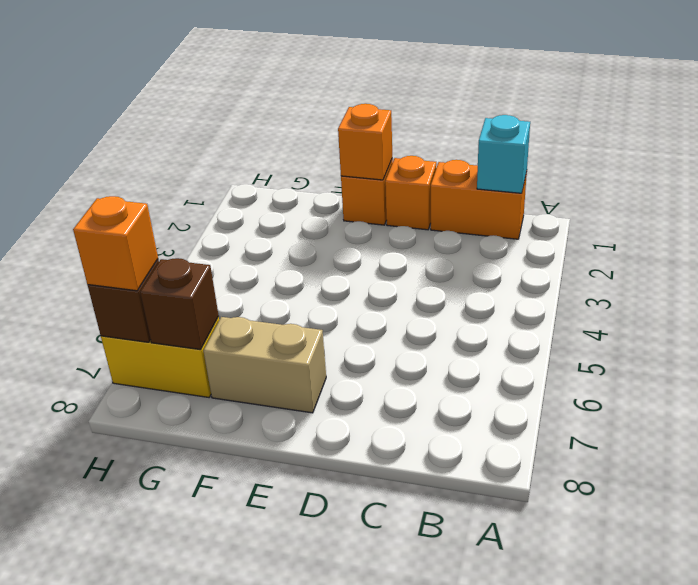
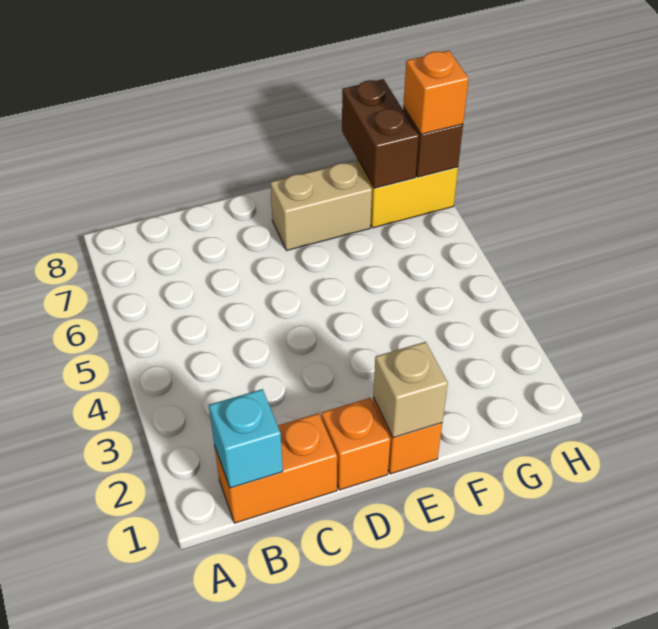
orange 1x1 brick [338,104,392,180] -> tan 1x1 brick [373,342,448,438]
brown 1x1 brick [140,258,219,350] -> brown 1x2 brick [342,79,419,188]

